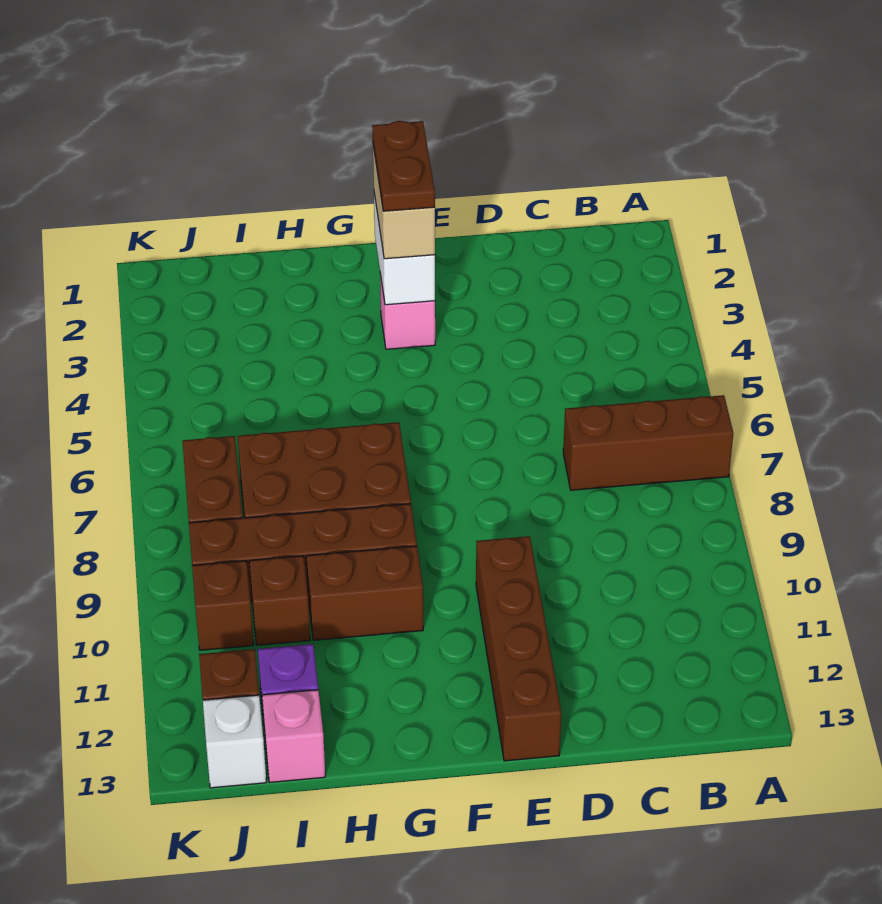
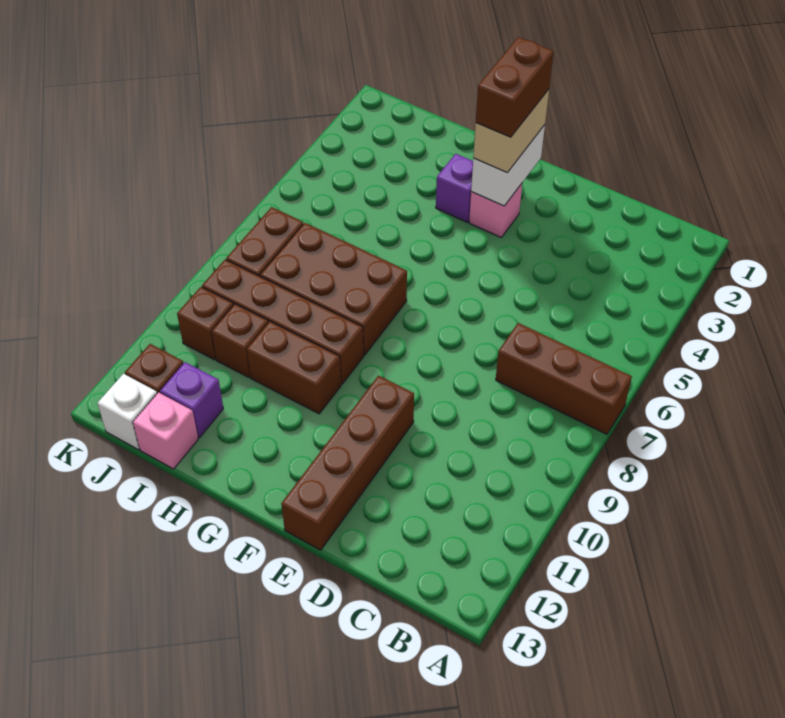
brown 1x2 plate [372,121,435,211] -> brown 1x2 brick [476,37,554,137]
none -> purple 1x1 brick [436,154,473,222]

